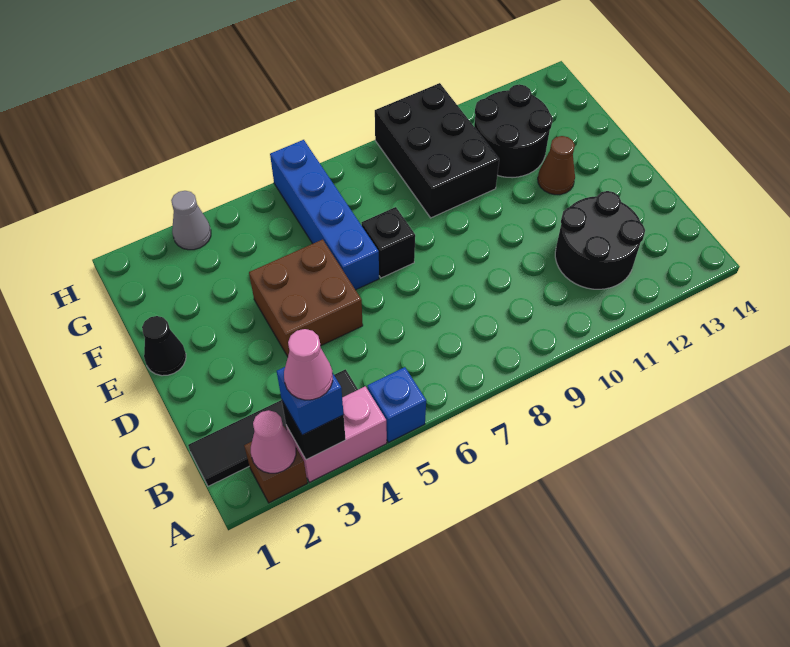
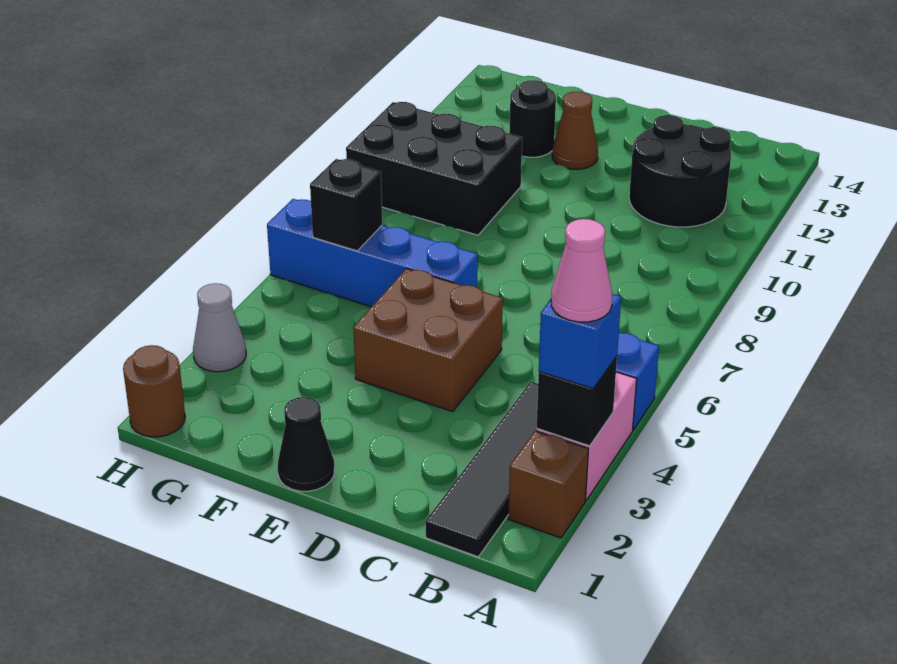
pink 1x1 cone [251,410,296,473] -> none
black 1x1 brick [362,207,415,278] -> black 1x1 brick moved to [310,159,382,251]
black 2x2 round brick [474,84,553,178] -> black 1x1 round brick [509,80,556,157]
none -> brown 1x1 round brick [123,345,185,437]

